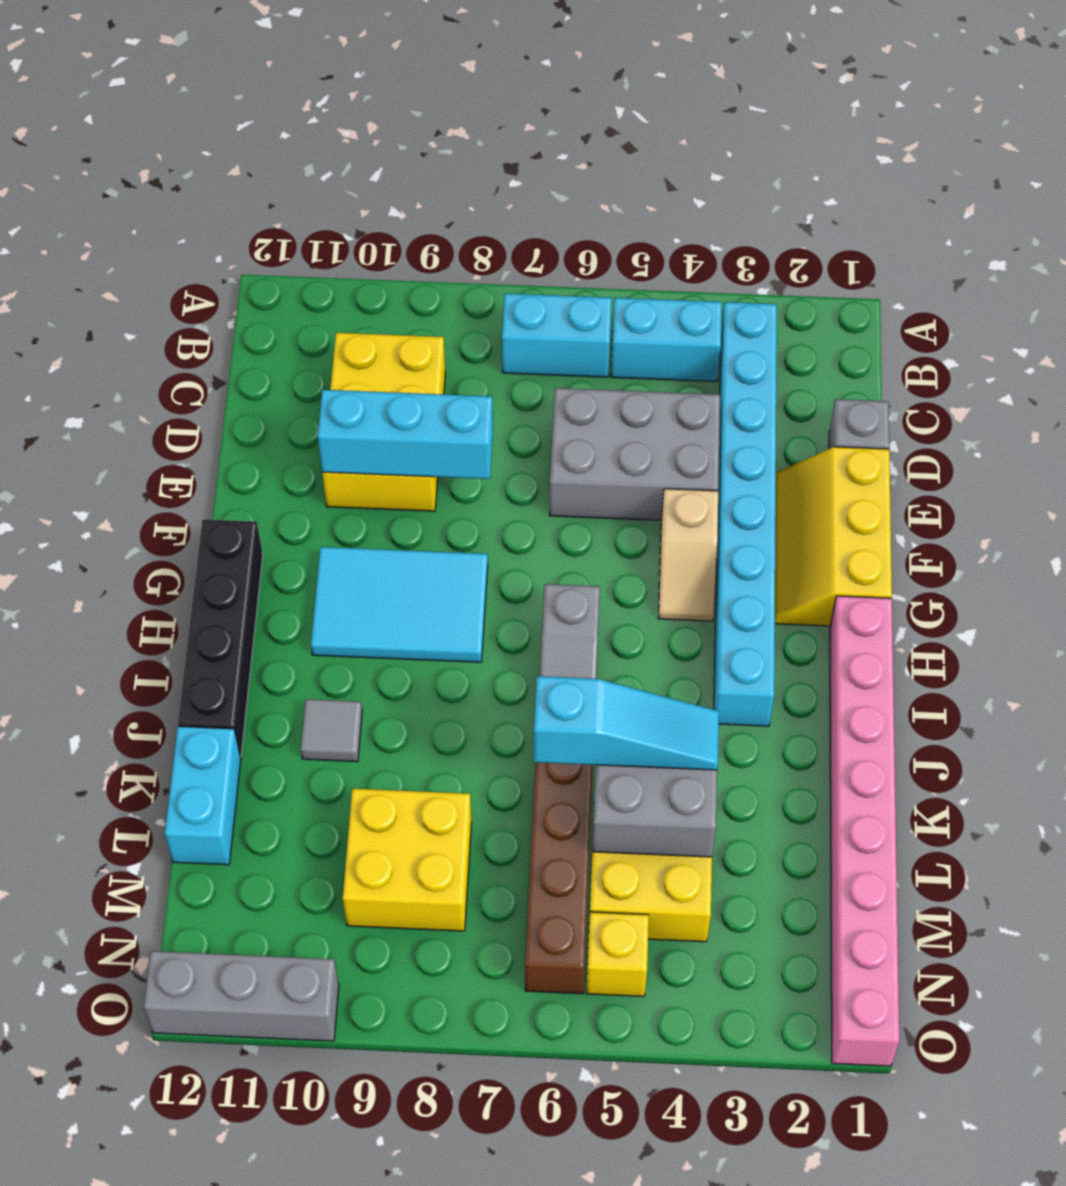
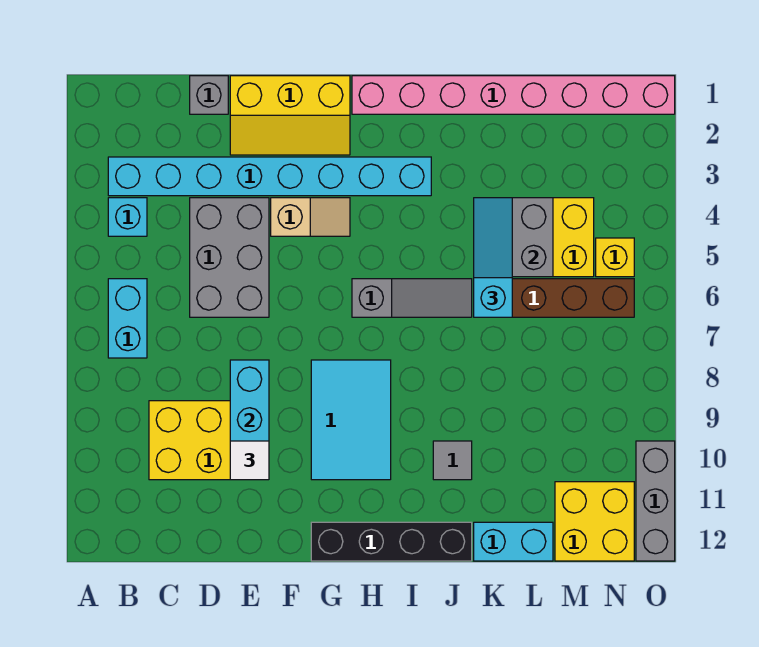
cyan 1x2 brick [611,298,722,382] -> cyan 1x1 brick [108,198,147,236]
none -> white 1x1 tile [230,441,269,480]
yellow 2x2 brick [343,789,472,931] -> yellow 2x2 brick moved to [555,482,634,561]

